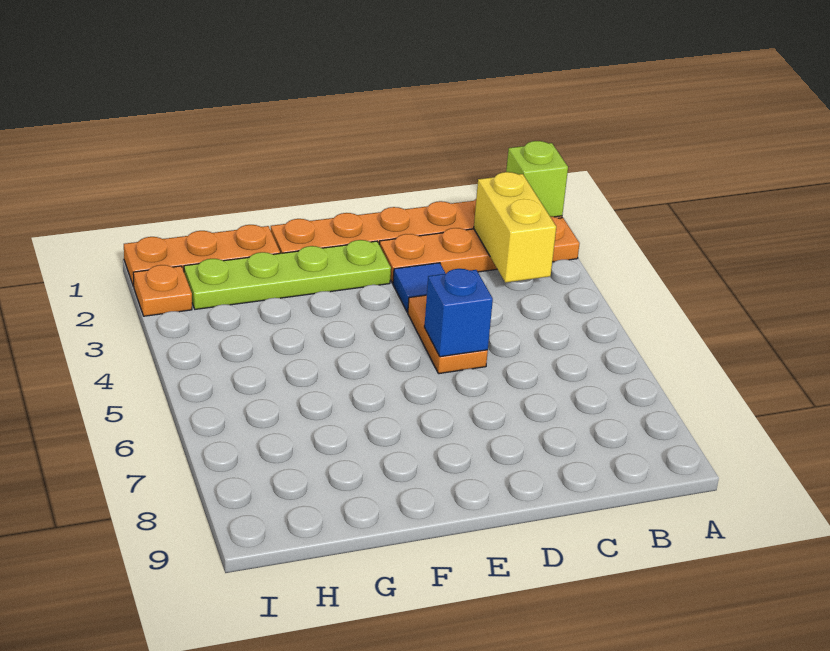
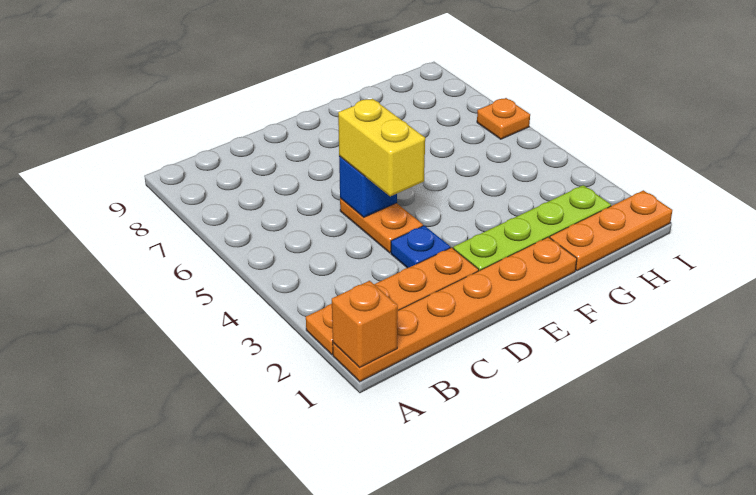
lime 1x1 brick [506,141,568,217] -> orange 1x1 brick [332,281,398,368]
yellow 1x2 brick [474,172,556,283] -> yellow 1x2 brick moved to [338,98,425,196]
blue 1x1 tile [393,263,446,312] -> blue 1x1 plate [391,226,450,268]
orange 1x1 plate [133,265,192,316] -> orange 1x1 plate moved to [477,98,530,139]

